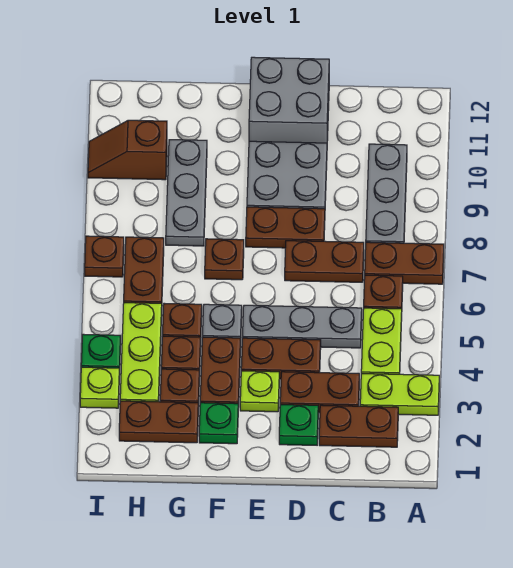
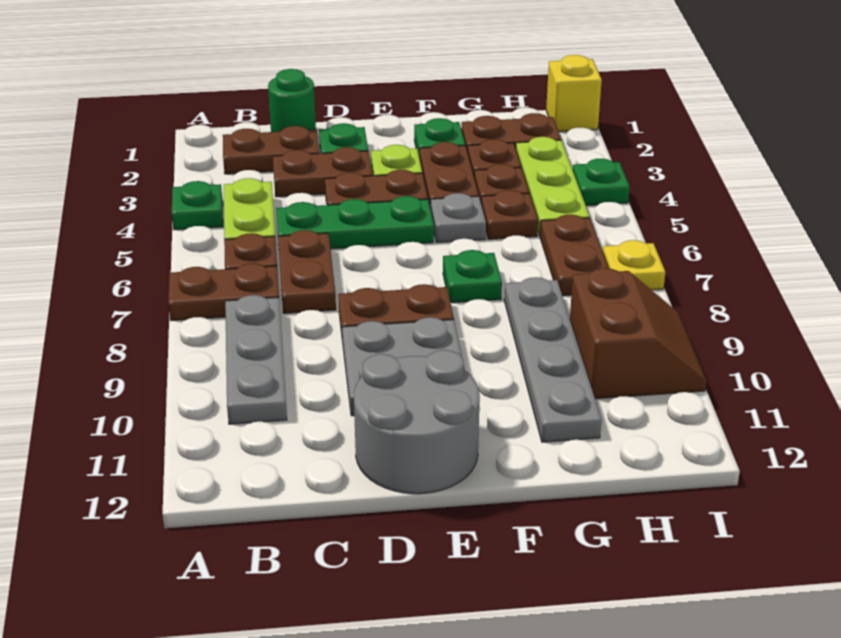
lime 1x2 plate [360,374,439,415] -> none
none -> green 1x1 plate [172,181,223,230]
none -> green 1x1 round brick [268,69,316,132]
grey 1x3 plate [243,305,362,348] -> green 1x3 plate [276,196,434,249]
brown 1x2 plate [285,241,364,282] -> brown 1x2 plate turned to [278,230,336,313]
grey 2x2 brick [249,57,329,143] -> grey 2x2 round brick [354,350,480,494]
brown 1x1 plate [205,239,244,280] -> green 1x1 plate [443,250,502,303]
grey 1x3 plate [166,140,207,246] -> grey 1x4 plate [504,277,602,442]
brown 1x2 slope [88,120,167,180] -> brown 2x2 slope [570,268,707,399]
none -> yellow 1x1 brick [546,55,602,132]
lime 1x1 plate [80,367,119,408] -> none
brown 1x1 plate [85,236,124,277] -> yellow 1x1 plate [603,240,665,290]

